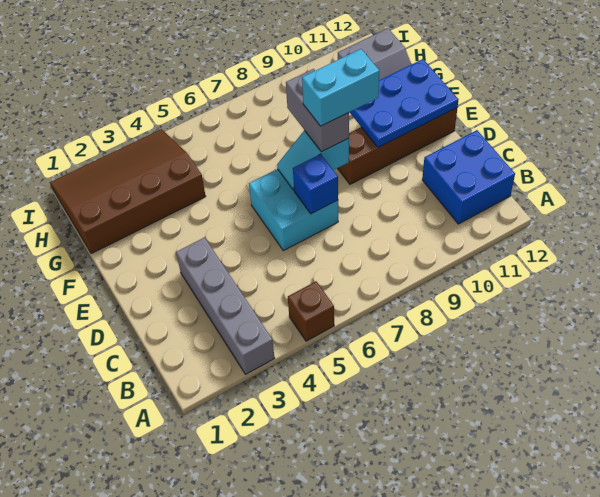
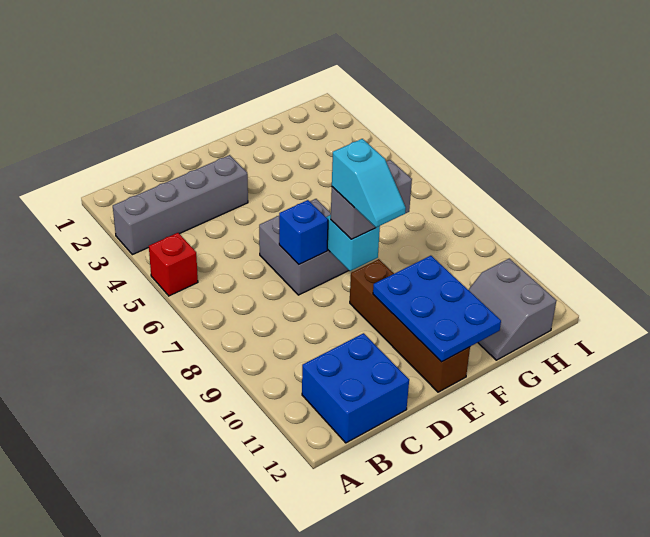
brown 1x1 brick [288,281,334,341] -> red 1x1 brick [149,233,198,296]
cyan 2x2 brick [249,169,338,251] -> grey 2x2 brick [259,199,349,295]
cyan 1x2 brick [302,49,379,126] -> cyan 1x2 slope [332,139,406,228]
brown 3x4 slope [50,129,206,254] -> none

